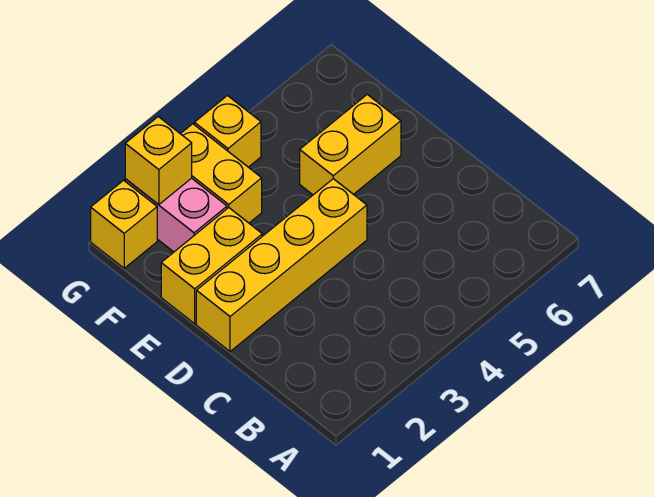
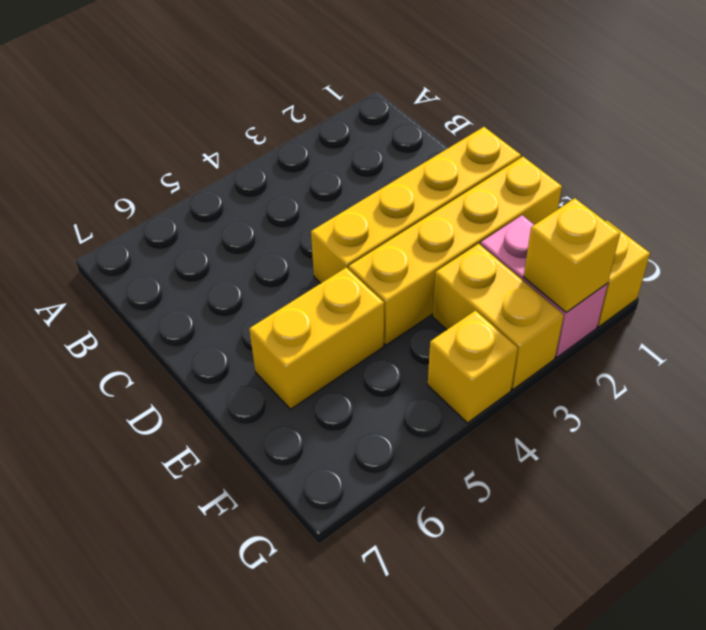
yellow 1x2 brick [161,208,262,324] -> yellow 1x4 brick [349,157,562,345]

